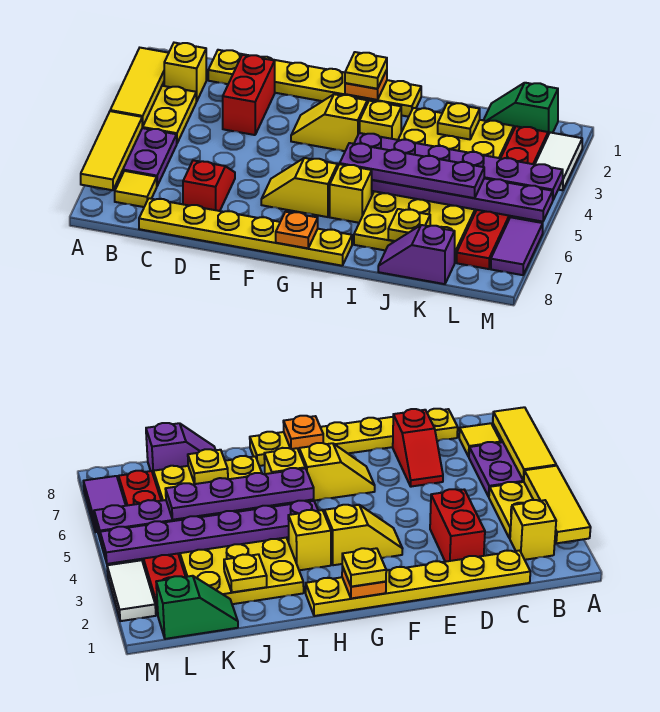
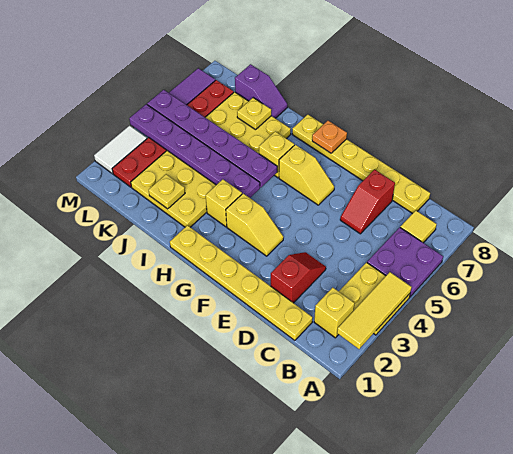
yellow 1x3 tile [81,111,143,190] -> none
red 1x2 brick [223,55,275,135] -> red 1x2 slope [271,252,326,303]
orange 1x1 plate [345,70,387,100] -> none
yellow 1x1 plate [345,52,387,89] -> none
purple 1x4 plate [340,143,484,198] -> none
green 1x2 slope [484,83,558,135] -> none

